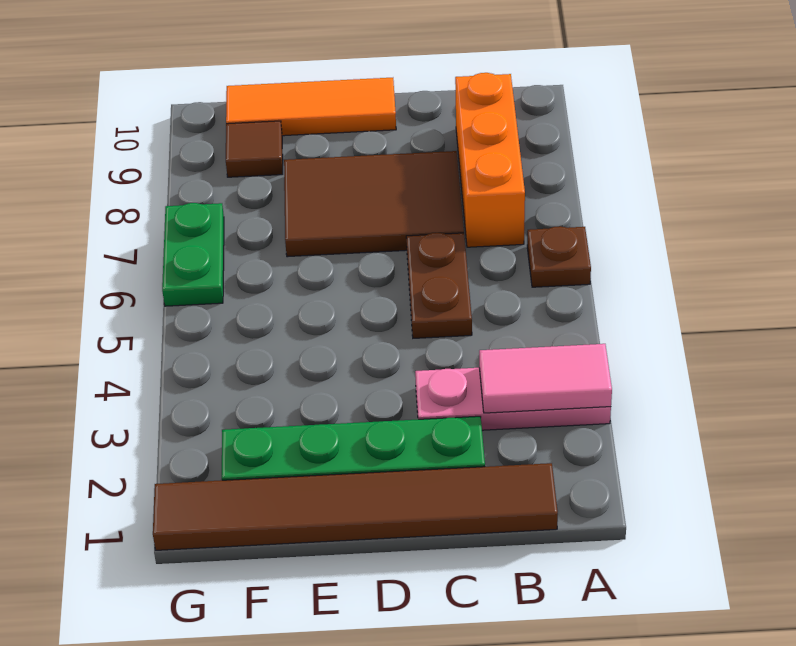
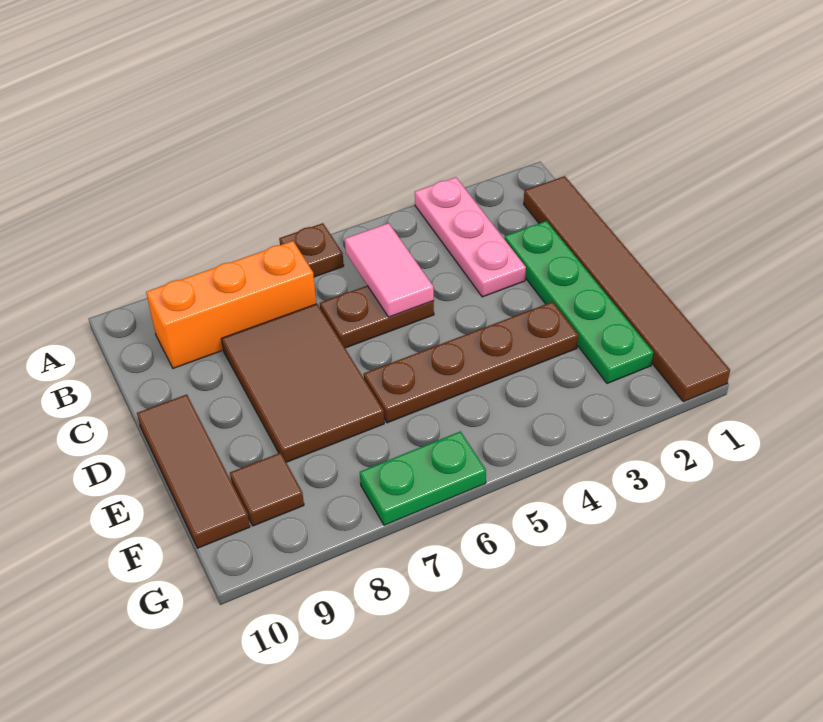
pink 1x2 tile [479,344,612,413] -> pink 1x2 tile moved to [345,223,434,317]
orange 1x3 tile [226,78,396,136] -> brown 1x3 tile [137,394,250,548]
none -> brown 1x4 plate [364,302,578,423]

